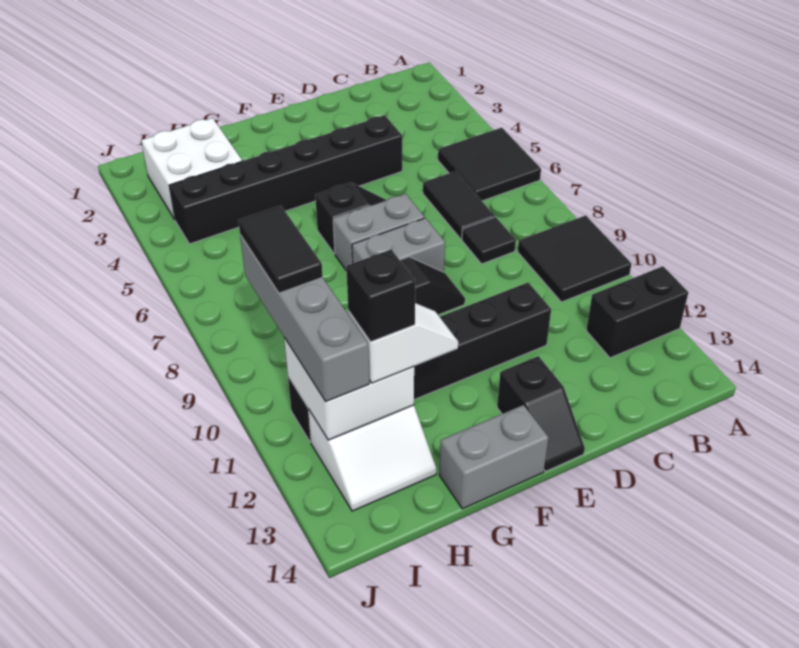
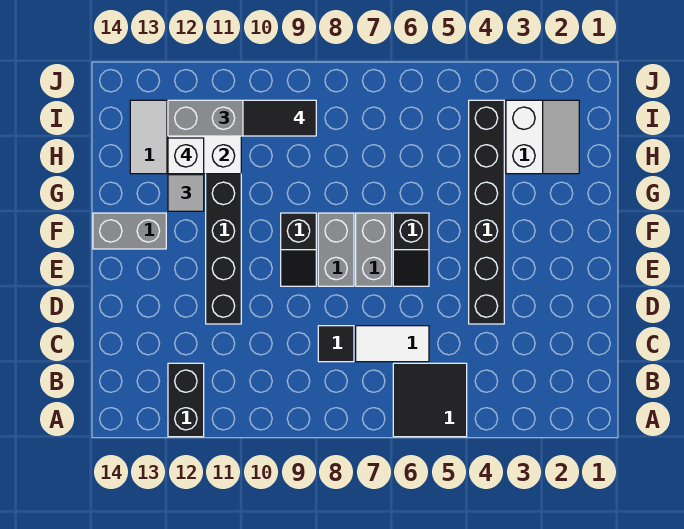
black 2x2 tile [518,215,631,302] -> none
black 1x2 tile [423,171,495,239] -> white 1x2 tile [356,326,429,362]
black 1x2 slope [497,356,585,471] -> none
grey 1x2 brick [439,405,549,509] -> grey 1x2 brick turned to [93,213,166,249]
white 2x2 brick [141,118,242,219] -> white 2x2 slope [506,100,579,174]
black 1x1 brick [346,250,415,342] -> white 1x1 brick [168,138,204,174]

